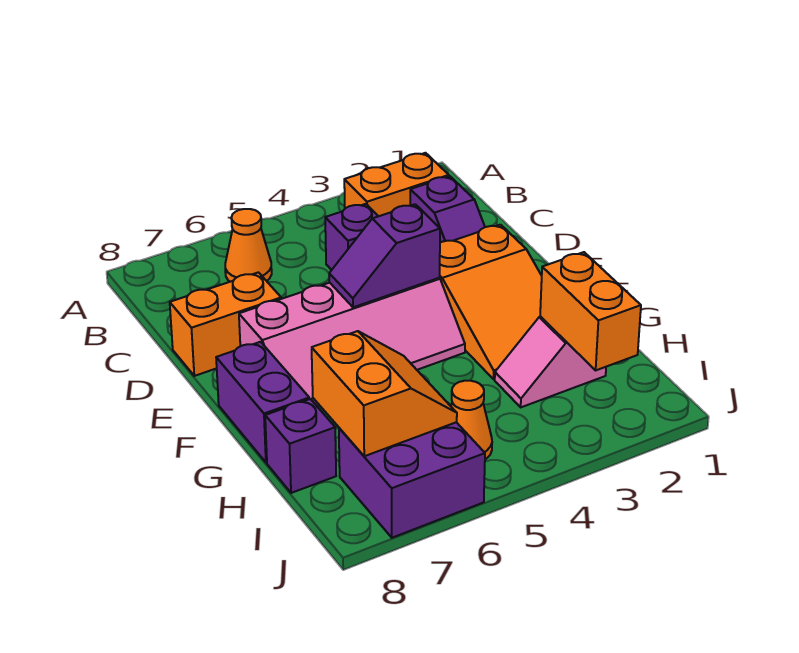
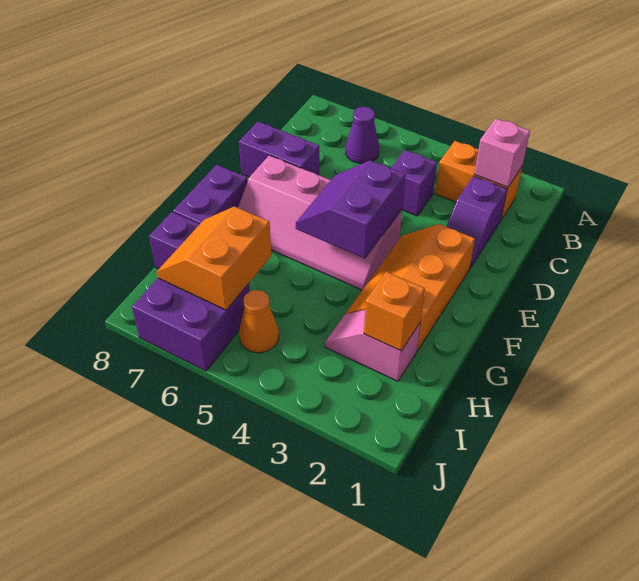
none -> pink 1x1 brick [474,118,530,187]
orange 1x1 cone [225,209,272,282] -> purple 1x1 cone [346,107,379,163]
orange 1x2 brick [170,272,281,376] -> purple 1x2 brick [239,122,319,177]
orange 2x3 slope [440,225,542,379] -> orange 2x3 slope turned to [346,224,475,351]
purple 1x2 slope [329,204,440,307] -> purple 2x2 slope [296,160,406,258]
orange 1x2 brick [540,252,641,370] -> orange 1x1 brick [364,272,425,351]
orange 2x2 slope [312,331,457,456] -> orange 2x2 slope turned to [157,206,271,310]

